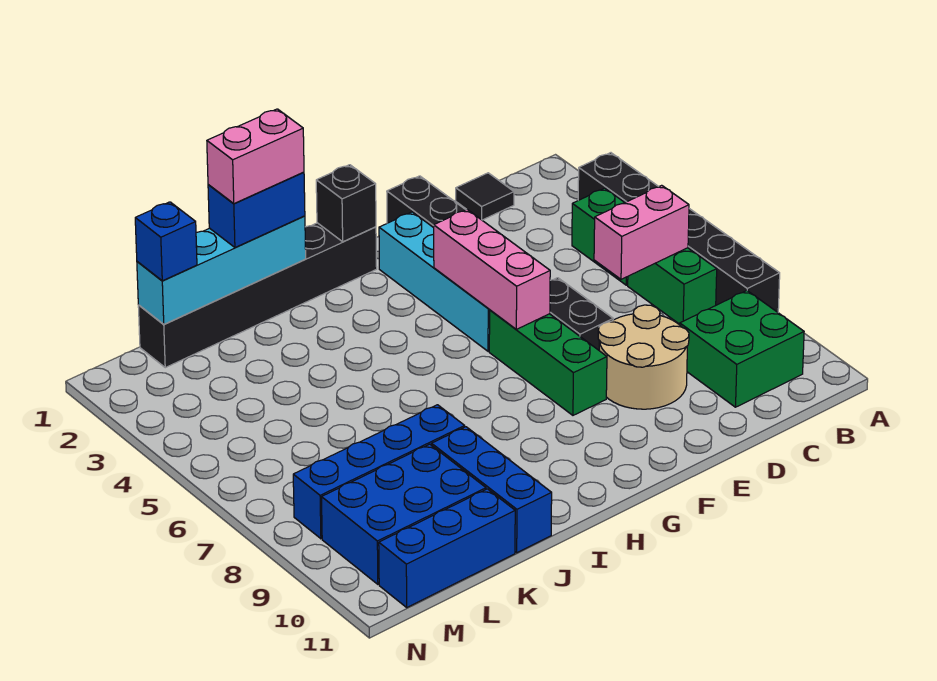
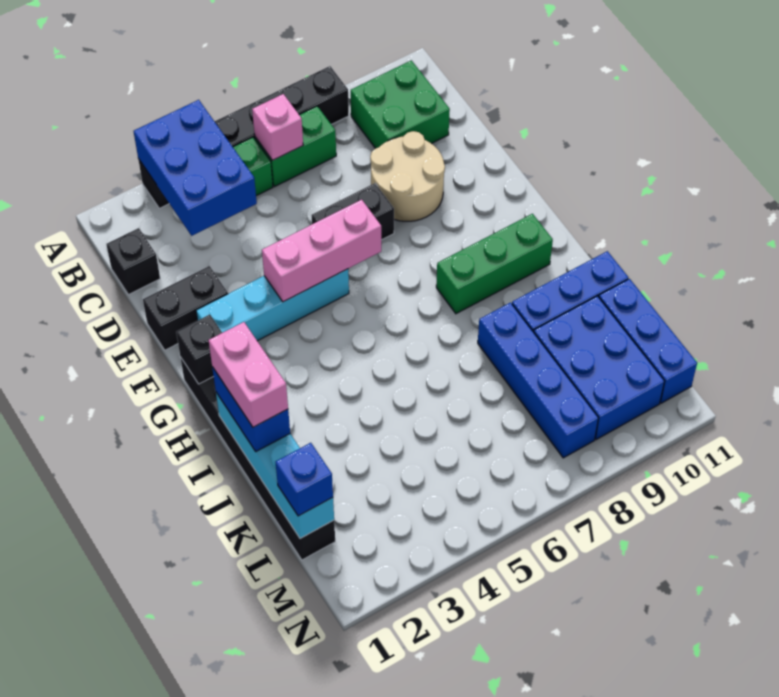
none -> blue 2x3 brick [134,100,257,236]
pink 1x2 brick [594,185,689,279] -> pink 1x1 brick [252,94,303,160]
black 1x1 tile [456,173,514,220] -> black 1x1 brick [106,228,160,295]
green 1x3 brick [489,310,607,415] -> green 1x3 brick moved to [436,214,553,314]

